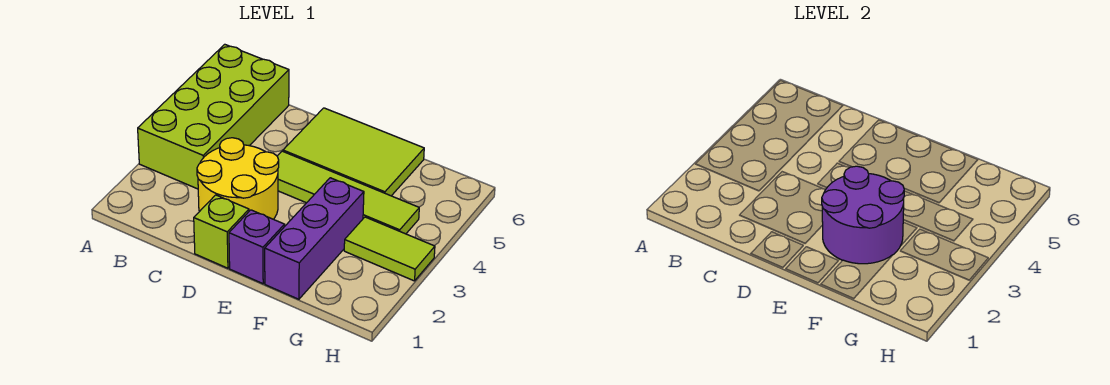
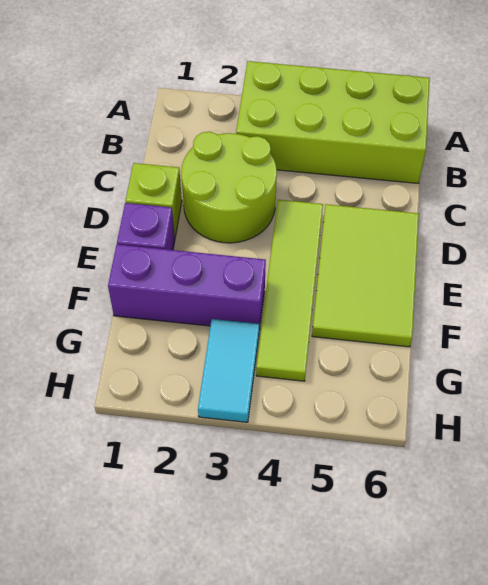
yellow 2x2 round brick [197,138,279,219] -> lime 2x2 round brick [181,132,277,243]
purple 2x2 round brick [822,166,904,264] -> none
lime 1x2 tile [344,217,435,281] -> cyan 1x2 tile [198,319,259,422]

